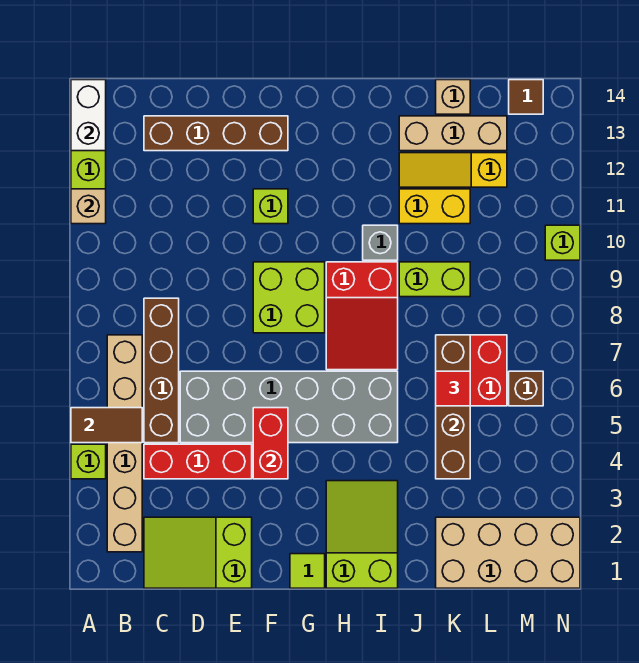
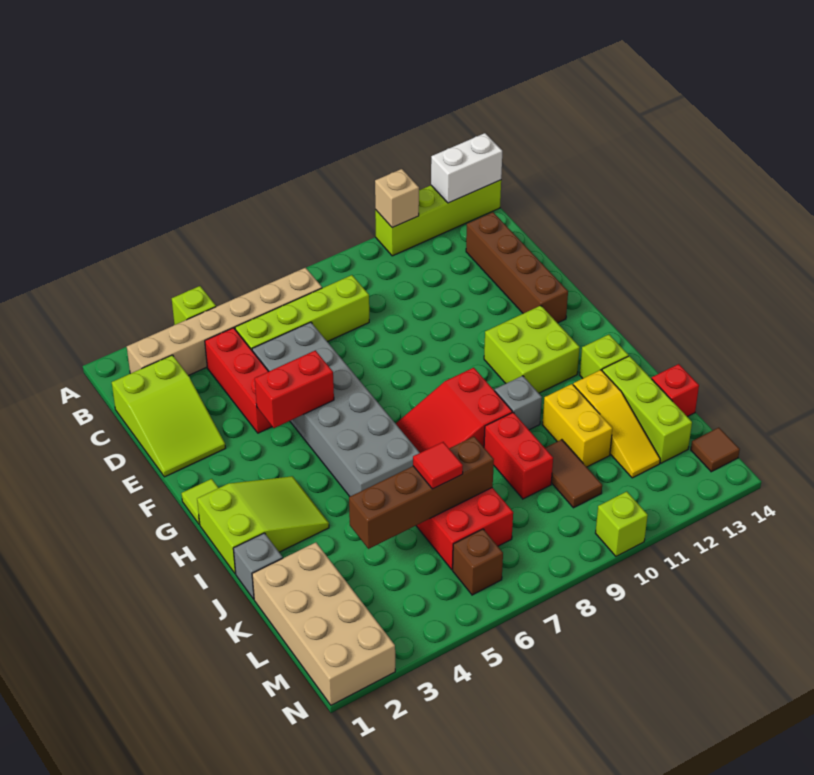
brown 1x2 tile [71,408,142,443] -> brown 1x2 tile moved to [545,440,602,508]
lime 2x3 slope [144,517,252,588] -> lime 2x3 slope turned to [112,355,226,477]
brown 1x4 brick [144,298,179,443] -> lime 1x4 brick [235,275,369,350]
lime 2x2 brick [253,262,325,333] -> lime 2x2 brick moved to [484,306,580,393]
lime 1x1 brick [253,189,288,224] -> lime 1x1 brick moved to [580,335,628,378]
none -> grey 1x1 brick [233,533,283,599]
lime 1x2 brick [399,262,470,297] -> red 1x2 brick [484,412,553,499]
yellow 1x3 slope [399,153,507,187] -> yellow 1x3 slope turned to [573,370,660,478]
tan 1x3 brick [399,116,507,151] -> lime 1x3 brick [602,356,692,463]
tan 1x1 brick [436,80,470,114] -> red 1x1 brick [652,364,699,417]

